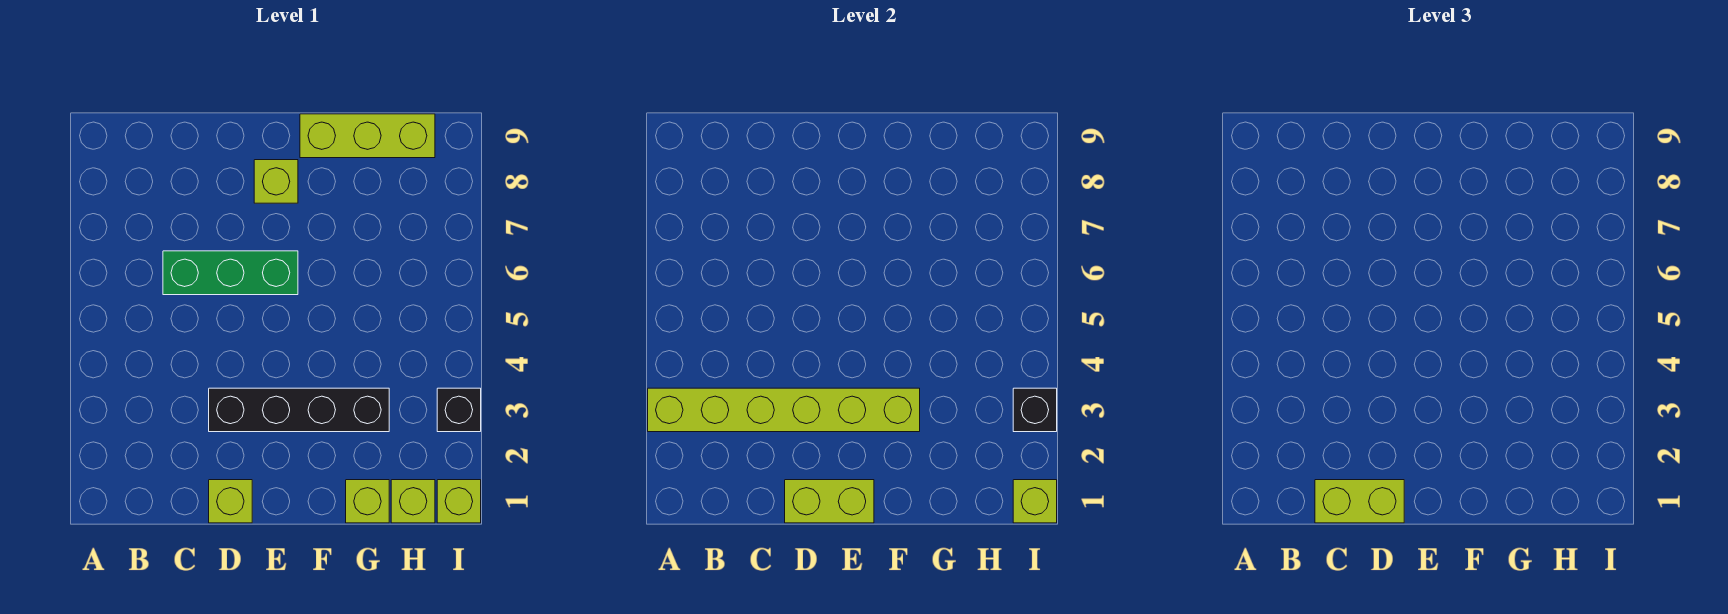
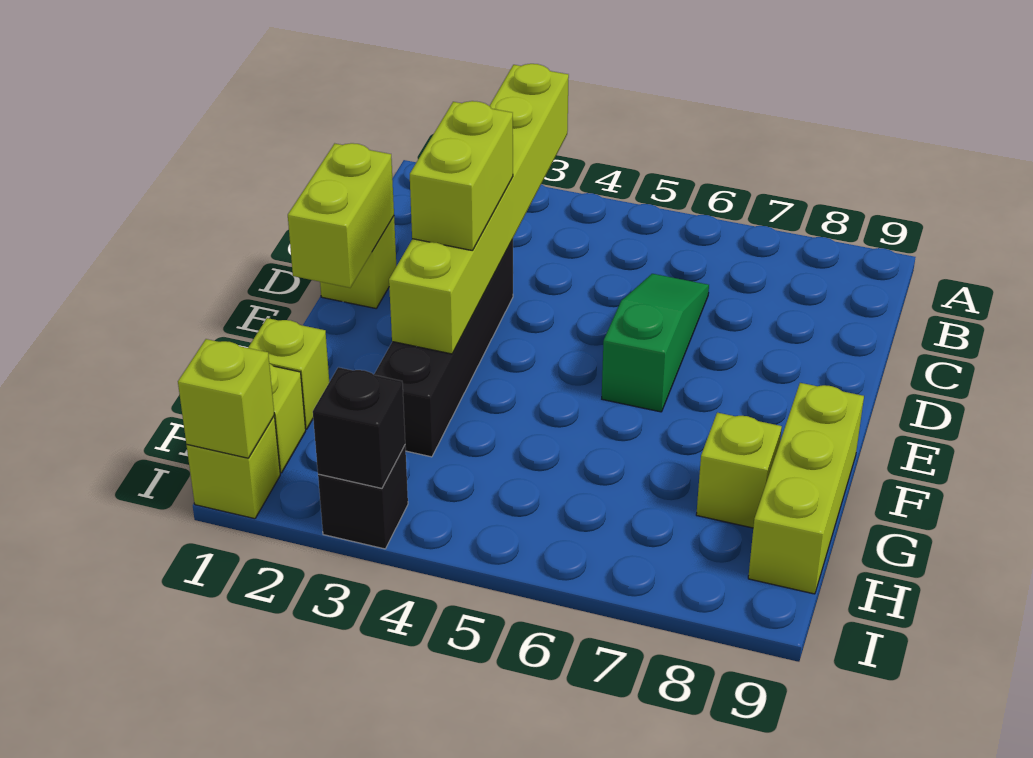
lime 1x2 brick [1315,480,1404,523] -> lime 1x2 brick moved to [410,101,513,251]
green 1x3 brick [163,251,298,295] -> green 1x3 slope [602,274,709,412]
lime 1x1 brick [254,160,298,203] -> lime 1x1 brick moved to [696,413,782,528]

